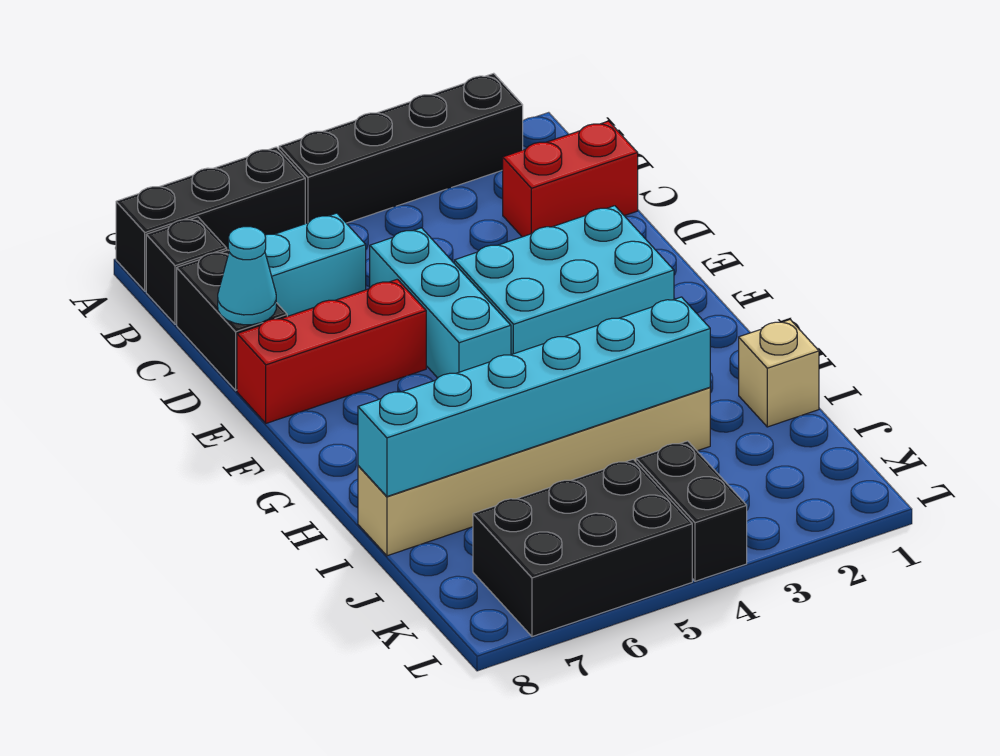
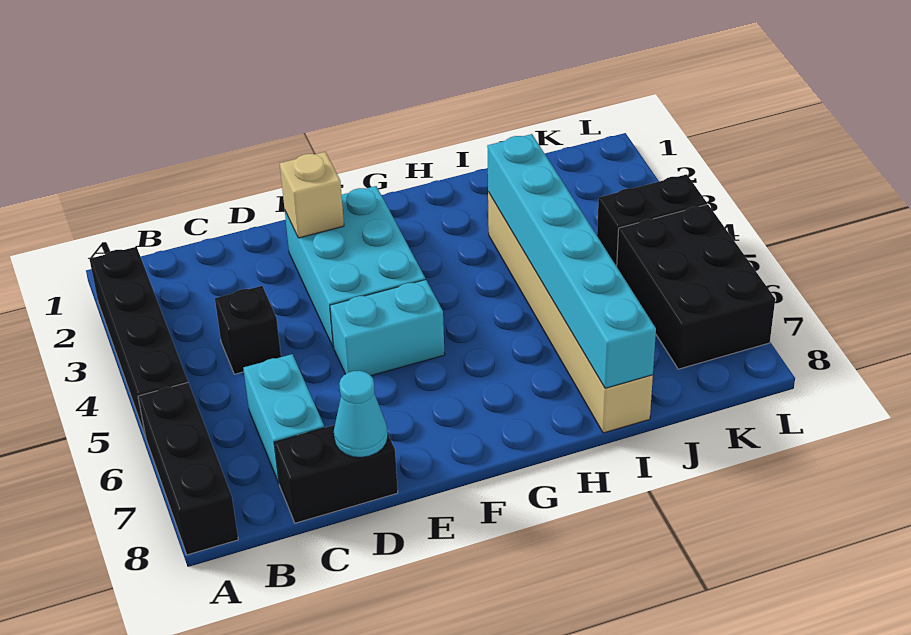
black 1x1 brick [146,217,227,324] -> black 1x1 brick moved to [215,286,281,374]
red 1x2 brick [503,121,638,237] -> none
cyan 1x3 brick [370,228,511,378] -> cyan 1x2 brick [330,280,445,376]
red 1x3 brick [237,279,426,423] -> none
tan 1x1 brick [739,320,819,427] -> tan 1x1 brick moved to [280,152,344,238]

